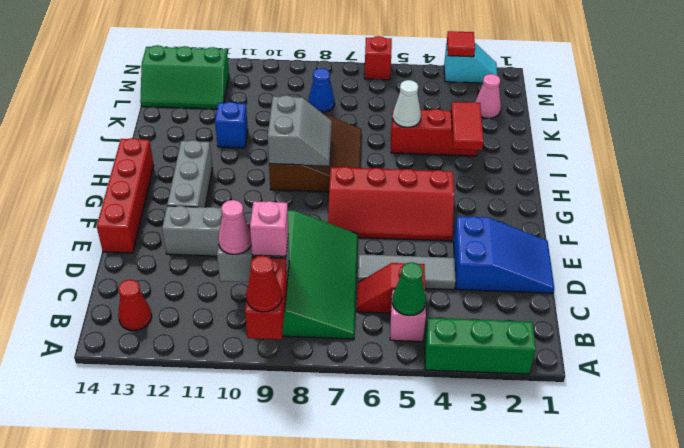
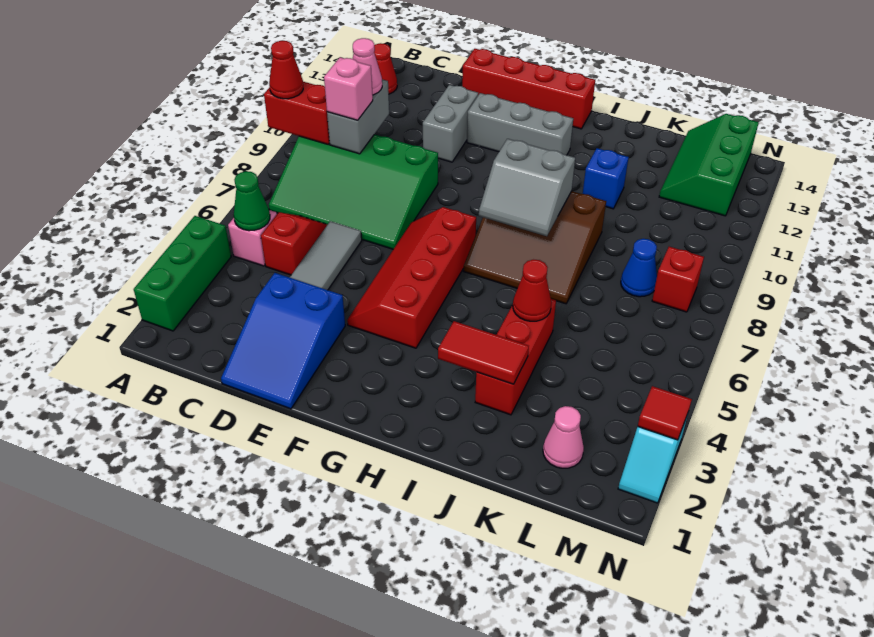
white 1x1 cone [393,80,421,127] -> red 1x1 cone [513,260,551,321]
red 1x1 brick [364,36,392,80] -> red 1x1 brick moved to [652,247,704,312]

